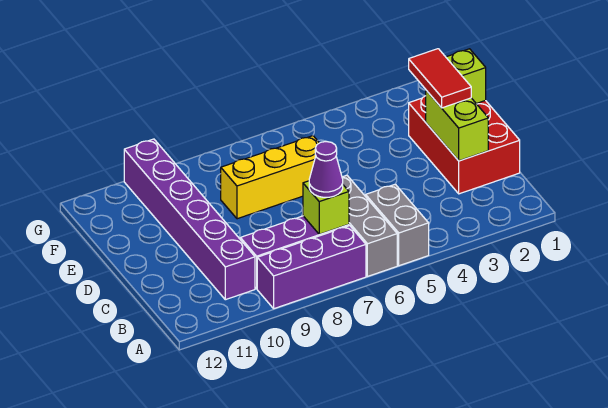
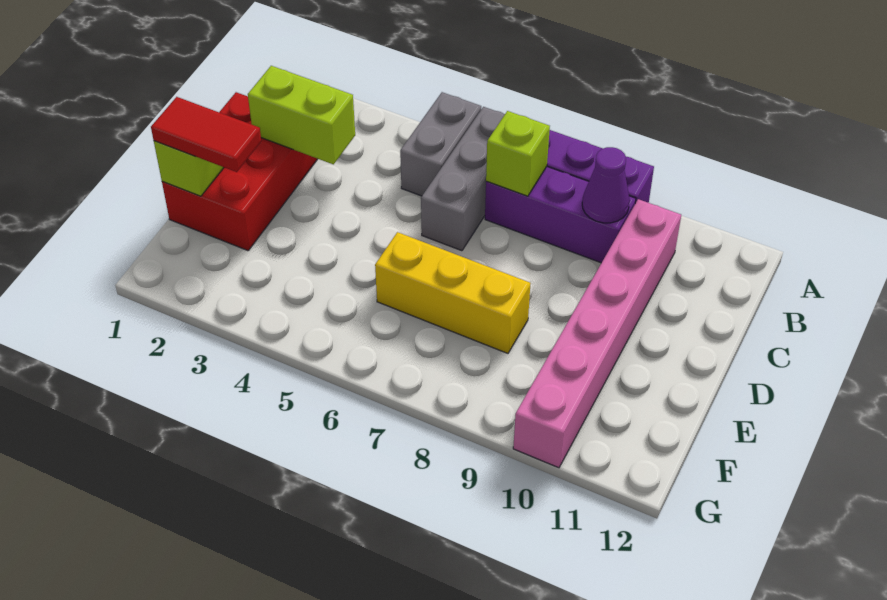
purple 1x1 cone [309,142,343,197] -> purple 1x1 cone moved to [582,147,630,223]
purple 1x6 brick [124,139,255,300] -> pink 1x6 brick [513,199,681,468]
lime 1x2 brick [426,90,488,161] -> lime 1x2 brick turned to [248,66,355,164]
red 1x2 tile [409,49,471,108] -> red 1x2 tile turned to [151,97,261,172]

